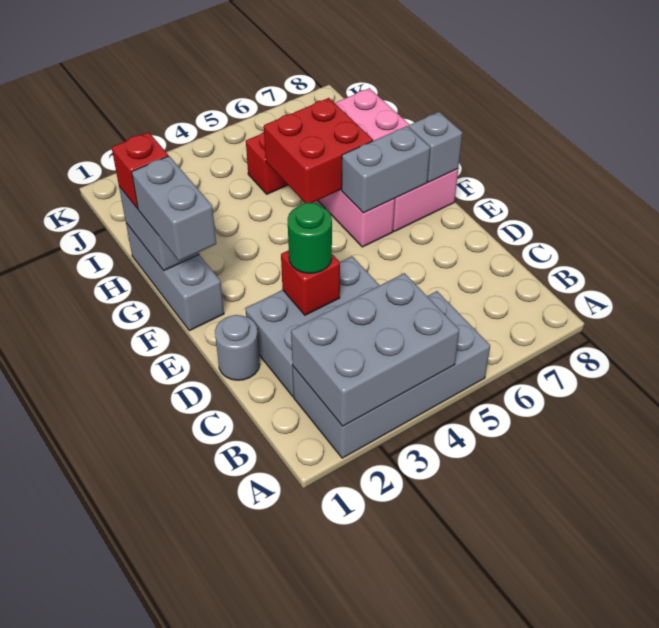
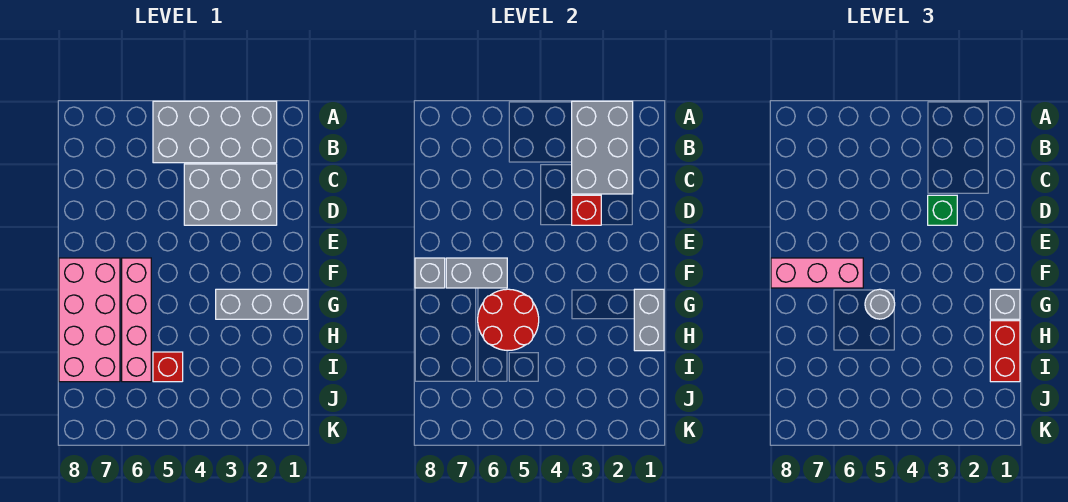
grey 2x3 brick [291,273,459,426] -> grey 2x3 brick turned to [572,101,633,194]
grey 1x1 round brick [215,315,260,380] -> grey 1x1 round brick moved to [865,289,895,319]
green 1x1 round brick [288,203,332,273] -> green 1x1 brick [928,195,957,225]
grey 1x3 brick [126,223,224,331] -> grey 1x3 brick turned to [216,289,308,319]
grey 1x2 brick [132,156,216,261] -> grey 1x1 brick [990,289,1020,319]
none -> pink 1x3 brick [771,258,863,288]
red 2x2 brick [264,98,373,203] -> red 2x2 round brick [478,289,539,350]
red 1x1 brick [112,132,168,209] -> red 1x2 brick [990,321,1020,382]

